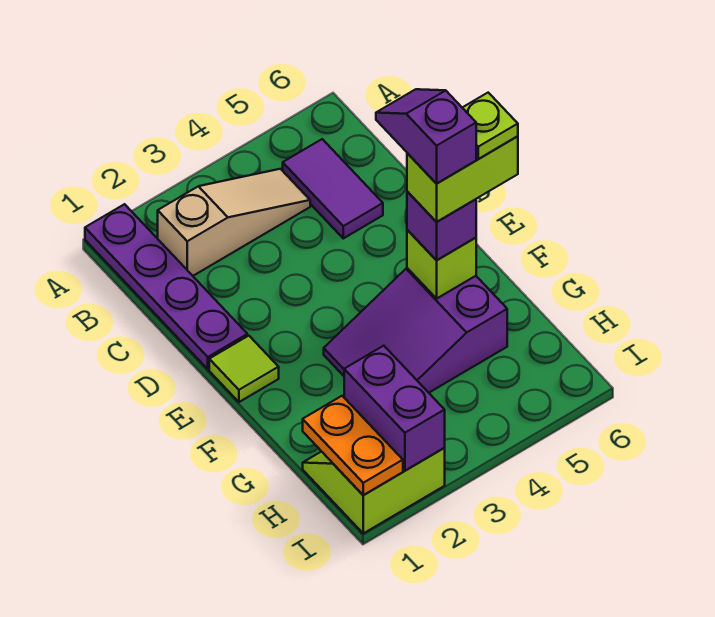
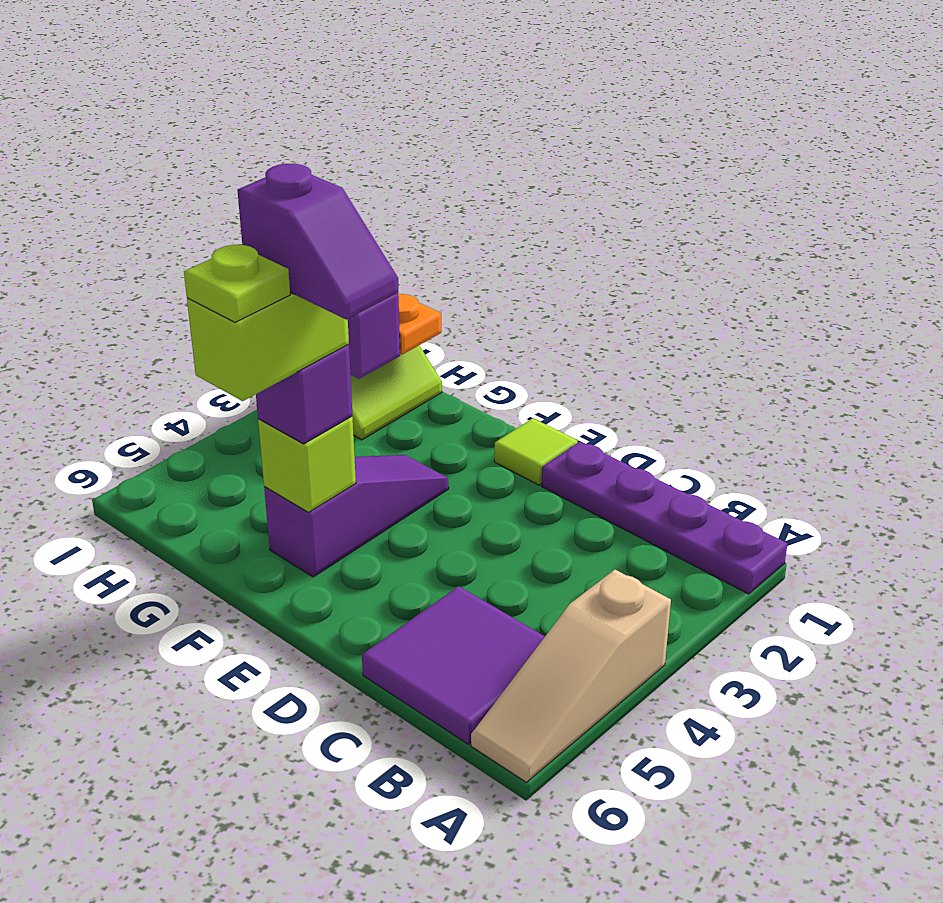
tan 1x3 slope [158,169,310,276] -> tan 1x3 slope moved to [471,570,671,782]
purple 1x2 tile [283,139,383,238] -> purple 2x2 tile [362,586,545,744]
purple 2x3 slope [324,268,507,393] -> purple 1x3 slope [264,455,449,577]

